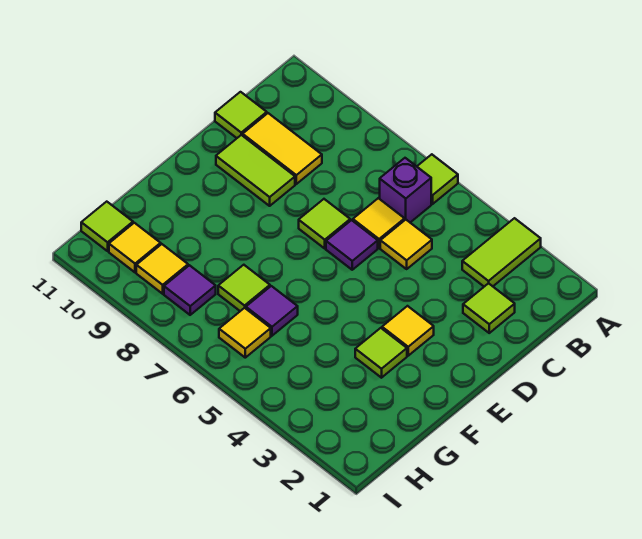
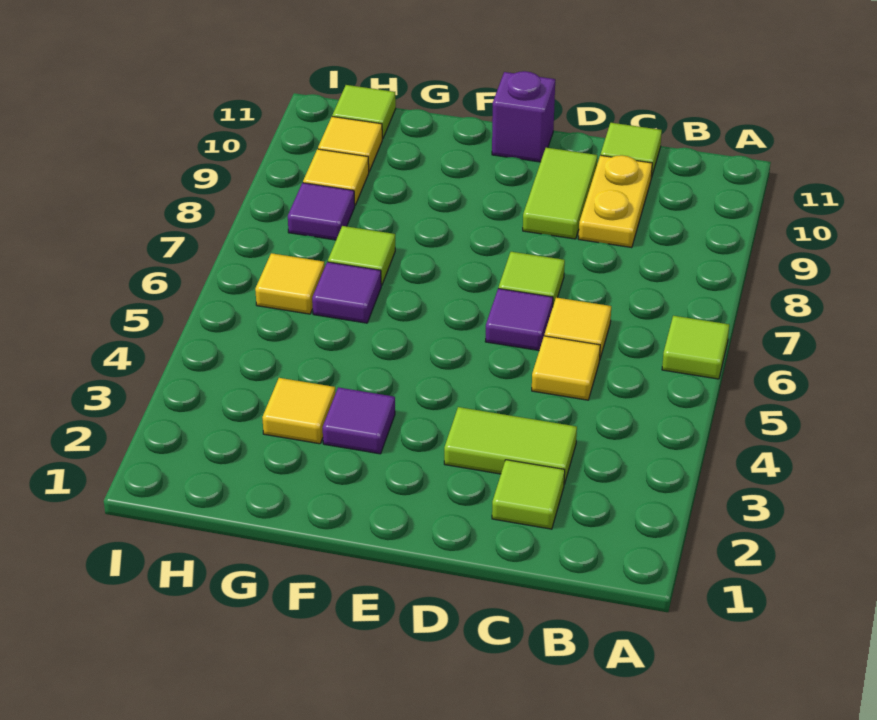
lime 1x2 tile [462,218,541,287] -> lime 1x2 tile moved to [444,407,577,484]
purple 1x1 brick [380,158,431,222] -> purple 1x1 brick moved to [492,71,555,162]
yellow 1x2 tile [243,113,322,184] -> yellow 1x2 plate [578,155,652,248]
yellow 1x1 tile [382,306,434,356] -> yellow 1x1 tile moved to [262,378,335,444]
lime 1x1 tile [355,328,407,378] -> purple 1x1 tile [323,387,395,454]

